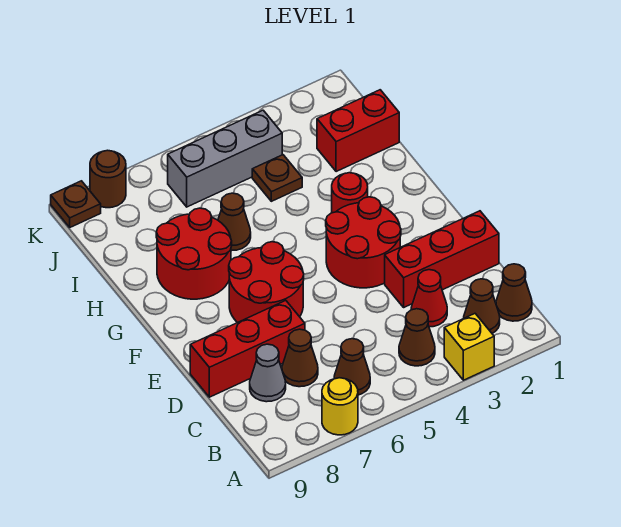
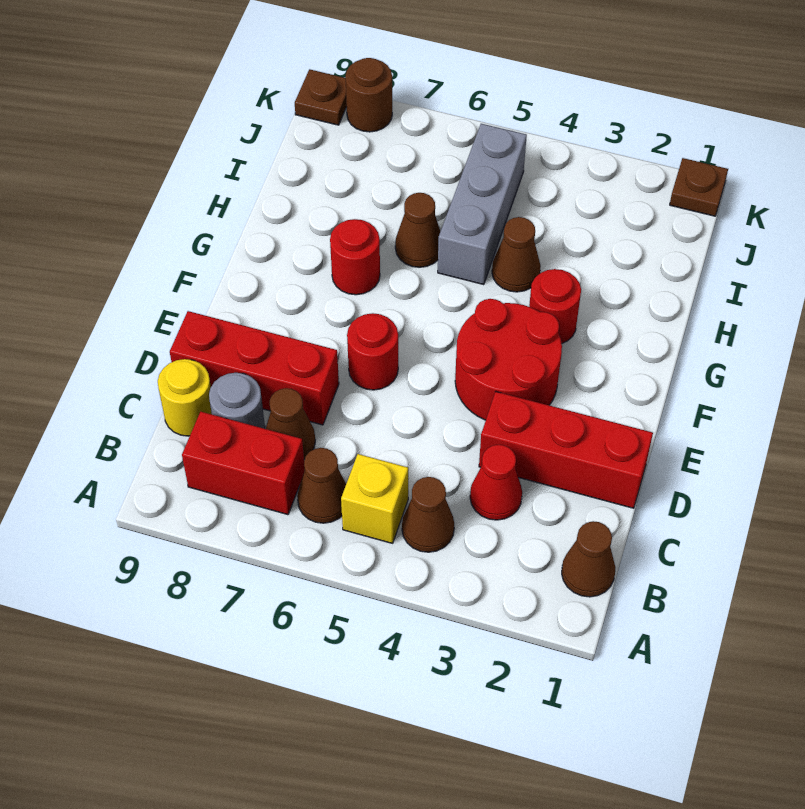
yellow 1x1 brick [444,314,494,380] -> yellow 1x1 brick moved to [341,454,408,543]
yellow 1x1 round brick [322,378,358,435] -> yellow 1x1 round brick moved to [158,359,212,436]
brown 1x1 cone [464,279,500,333] -> brown 1x1 cone moved to [492,217,541,292]
grey 1x1 cone [250,344,286,402] -> grey 1x1 round brick [209,373,265,429]
red 2x2 round brick [229,242,304,323] -> red 1x1 round brick [347,313,398,390]
red 2x2 round brick [156,208,232,299] -> red 1x1 round brick [330,219,380,295]
red 1x2 brick [317,90,399,172] -> red 1x2 brick moved to [182,412,305,515]
brown 1x1 plate [252,155,302,201] -> brown 1x1 plate moved to [670,158,728,216]
grey 1x3 brick [168,110,282,207] -> grey 1x3 brick turned to [438,124,527,285]

